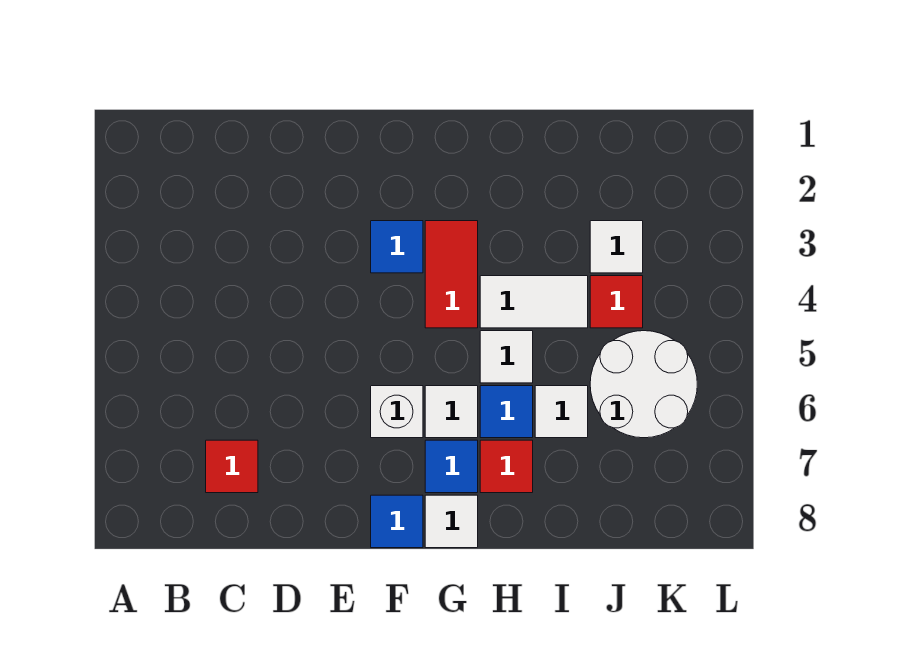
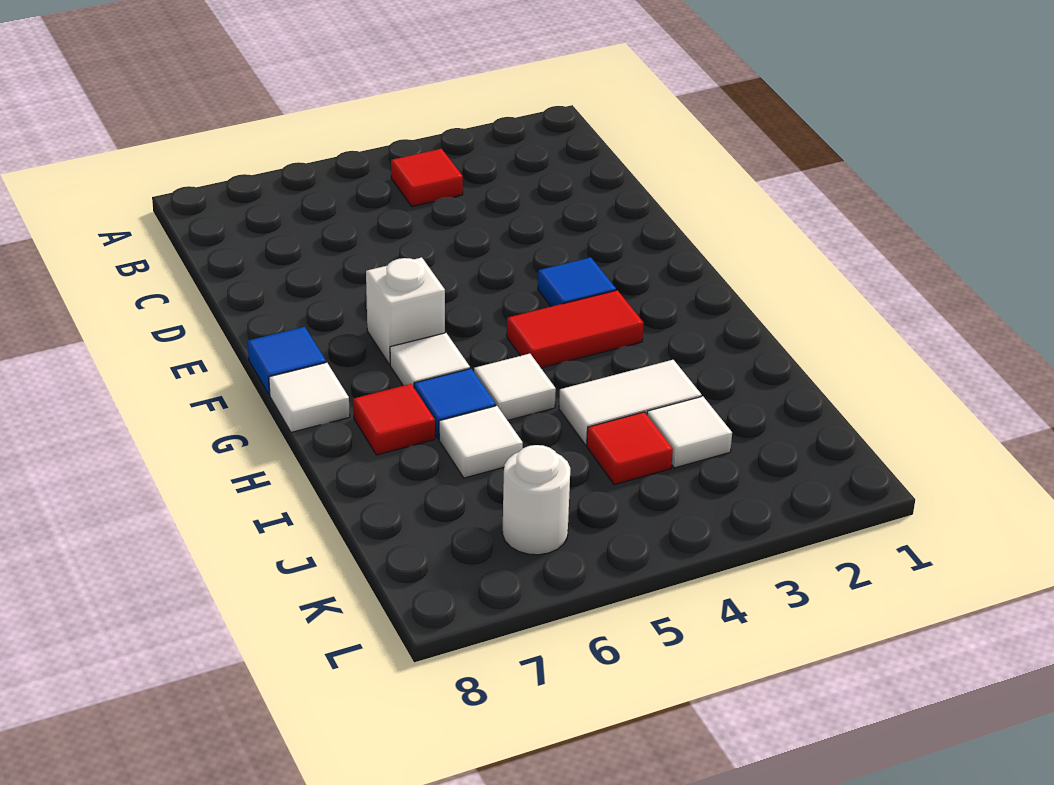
red 1x1 tile [206,440,258,493] -> red 1x1 tile moved to [391,149,463,206]
blue 1x1 tile [425,440,478,493] -> none
white 1x2 tile [480,276,588,328] -> white 1x2 tile turned to [559,360,702,445]
white 2x2 round brick [590,331,697,438] -> white 1x1 round brick [502,445,570,555]

